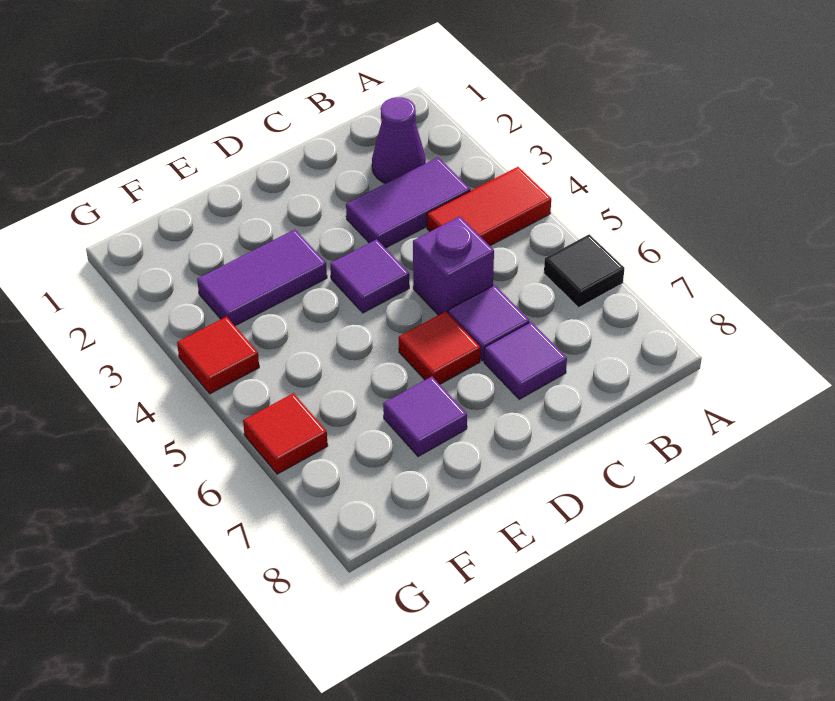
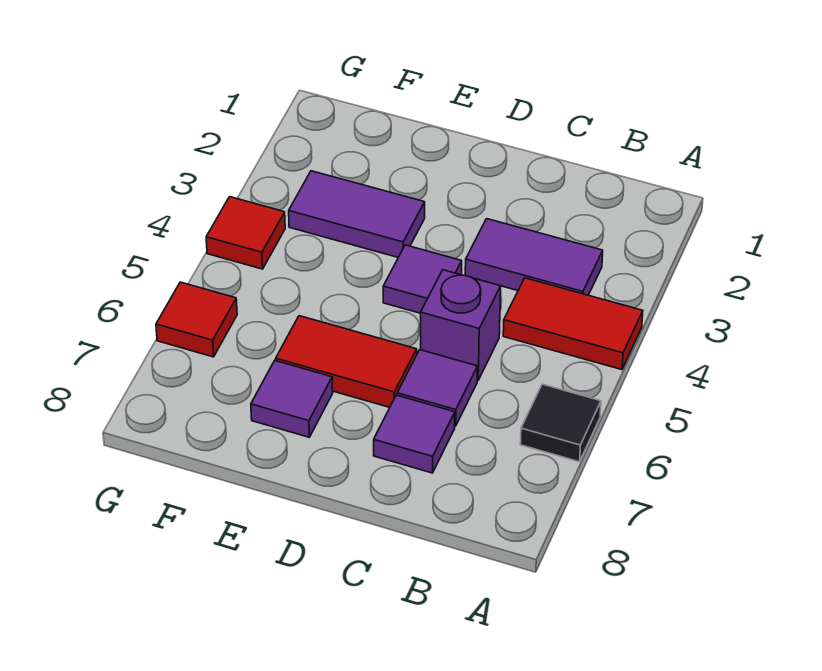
purple 1x1 cone [372,97,426,184] -> none
red 1x1 tile [399,311,480,384] -> red 1x2 tile [276,316,417,407]

